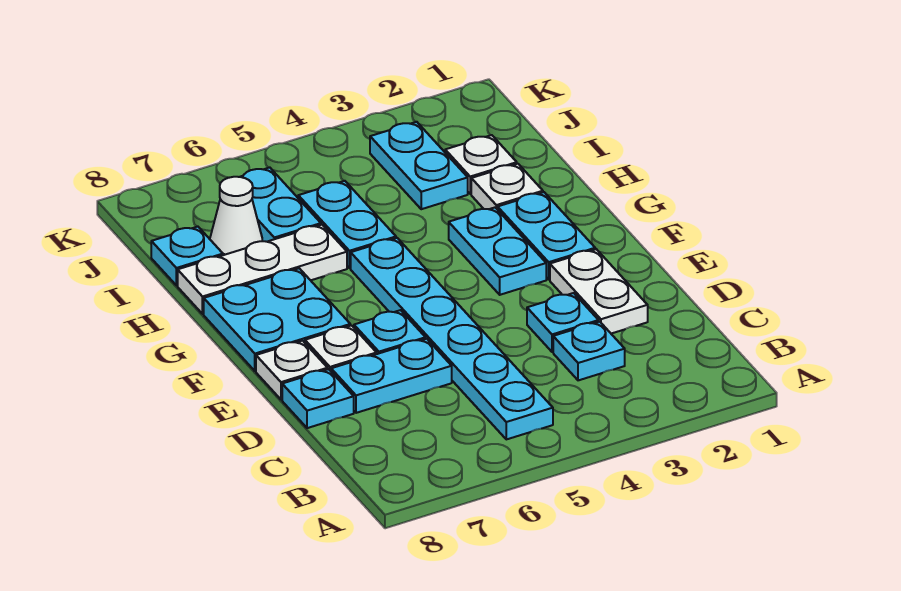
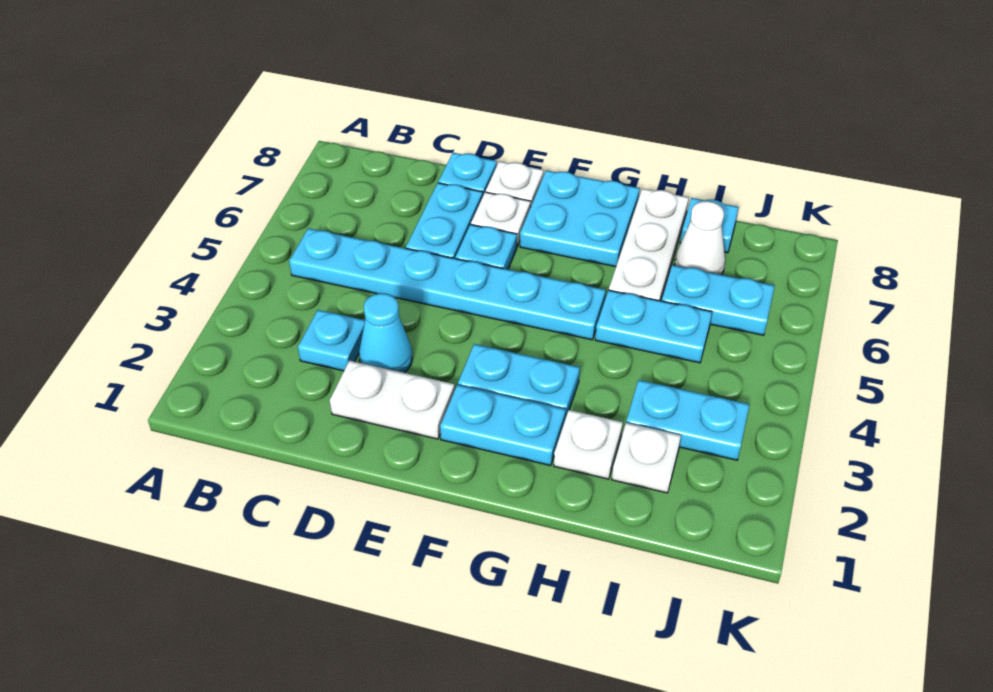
cyan 1x1 plate [527,293,599,352] -> cyan 1x1 cone [359,293,412,373]

